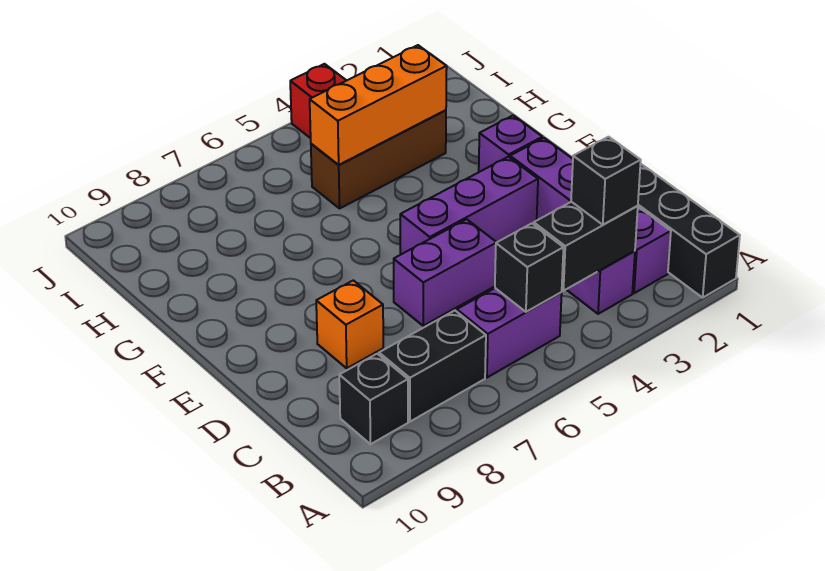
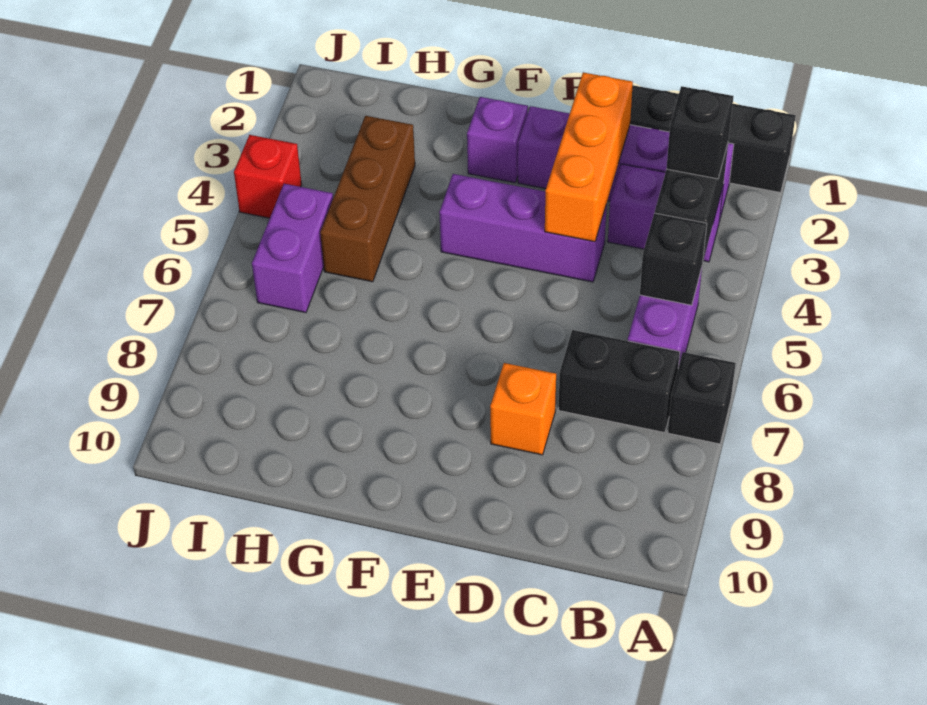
black 1x2 brick [379,311,486,422] -> black 1x2 brick turned to [559,330,680,433]
black 1x1 brick [339,354,408,444] -> black 1x1 brick moved to [668,352,736,444]
purple 1x2 brick [394,219,497,326] -> purple 1x2 brick moved to [252,184,333,313]
purple 1x3 brick [400,157,538,255] -> purple 1x3 brick turned to [439,174,607,282]
orange 1x3 brick [310,45,447,165] -> orange 1x3 brick moved to [545,72,633,242]

